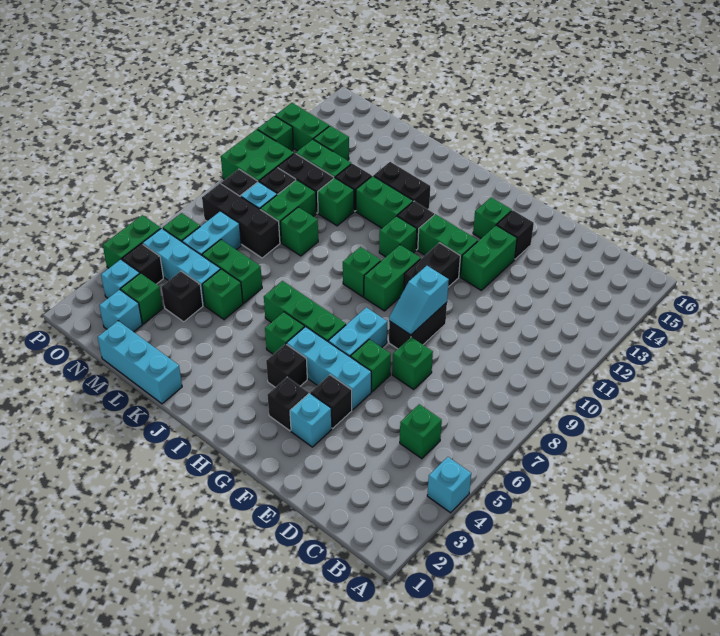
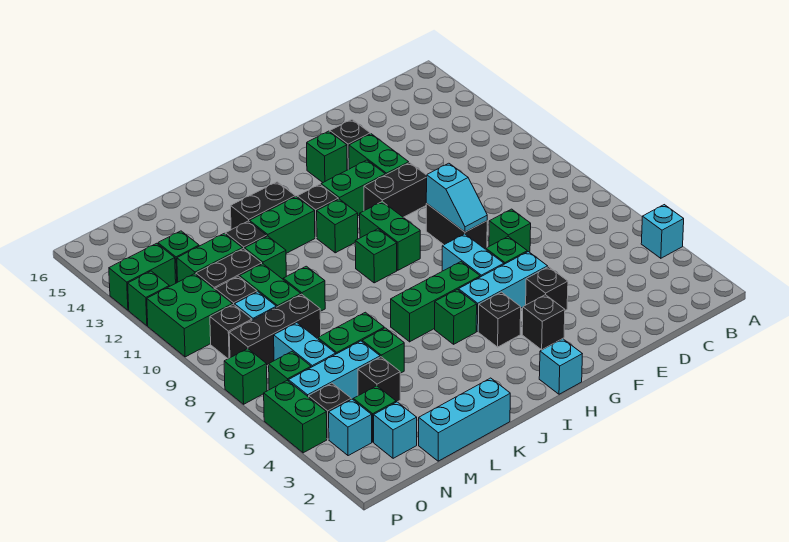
green 1x1 brick [400,404,442,459] -> green 1x1 brick moved to [224,349,267,404]
cyan 1x1 brick [290,393,332,447] -> cyan 1x1 brick moved to [539,339,582,394]
black 1x2 brick [404,243,460,289] -> black 1x2 brick turned to [364,163,427,217]

